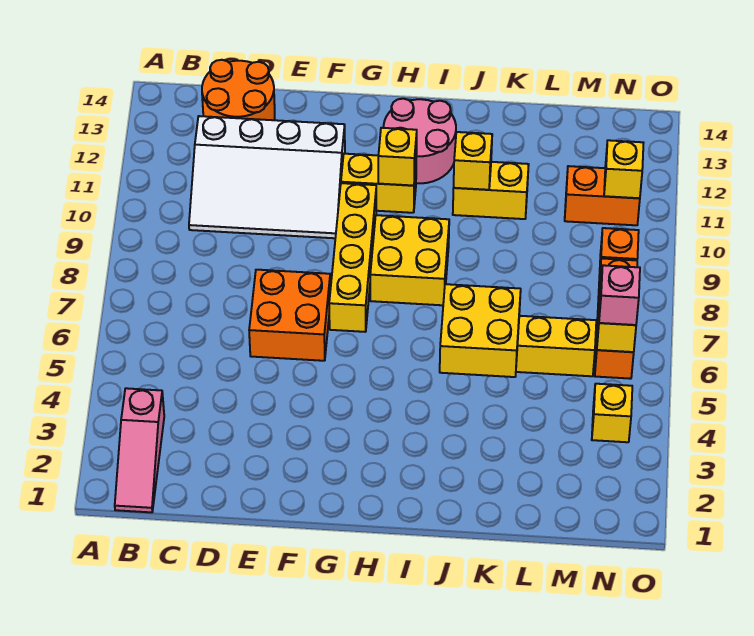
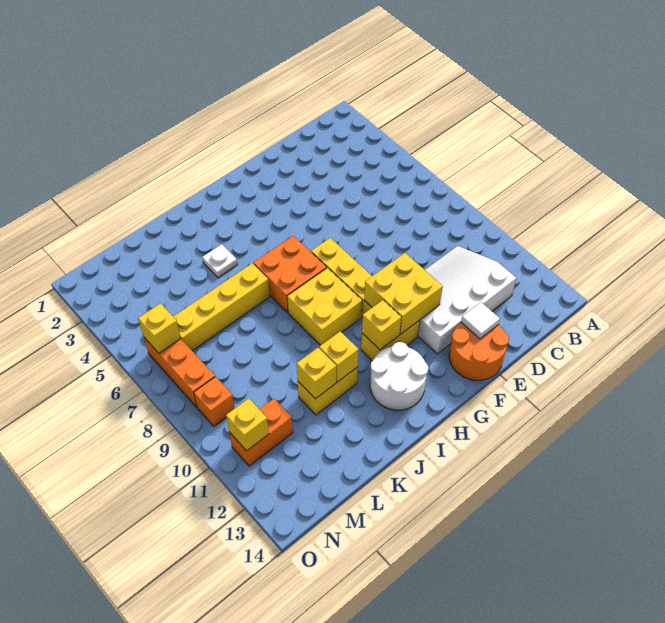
pink 1x3 slope [115,388,164,512] -> none
orange 2x2 round brick [202,60,275,120] -> orange 2x2 round brick moved to [449,323,509,380]
orange 2x2 brick [249,270,330,361] -> orange 2x2 brick moved to [253,236,327,312]
none -> white 1x1 tile [461,302,500,339]
pink 2x2 round brick [384,99,456,183] -> white 2x2 round brick [370,342,428,410]
none -> white 1x1 plate [202,244,238,278]
yellow 2x2 brick [440,284,521,377] -> yellow 2x2 brick moved to [364,253,443,334]
yellow 1x1 brick [592,384,632,442] -> yellow 1x1 brick moved to [297,348,336,399]
pink 1x1 brick [599,265,640,325] -> none

